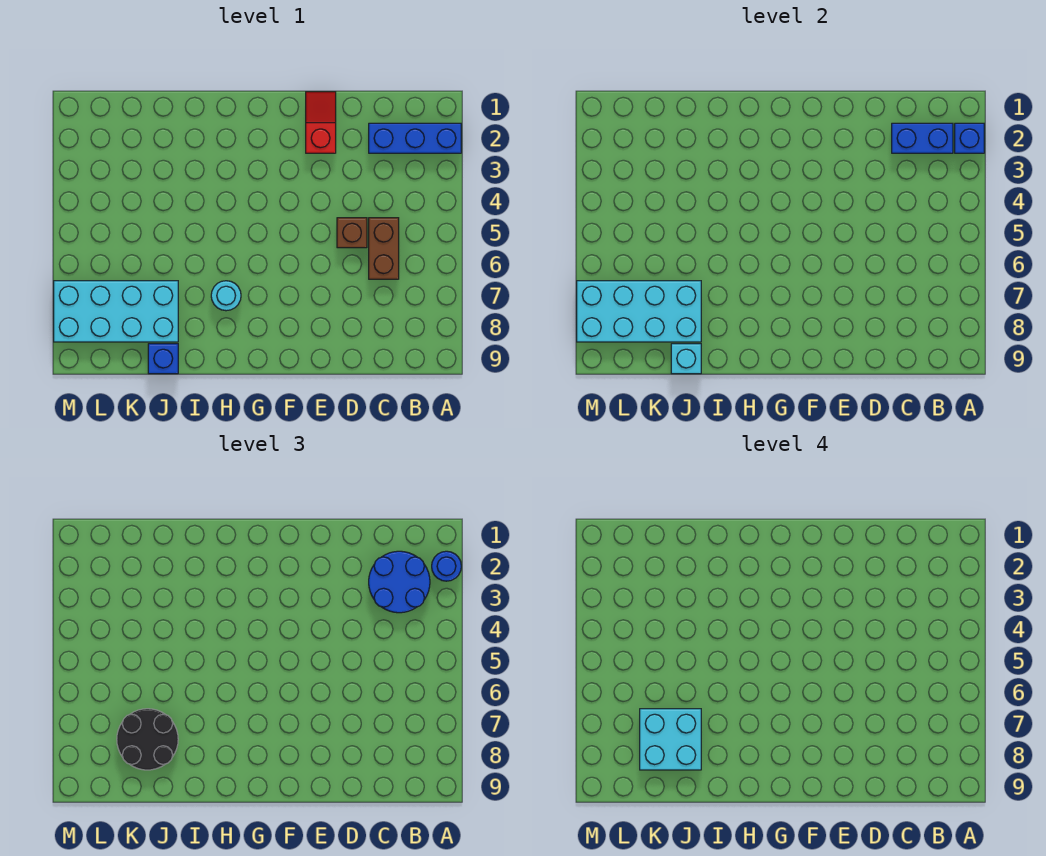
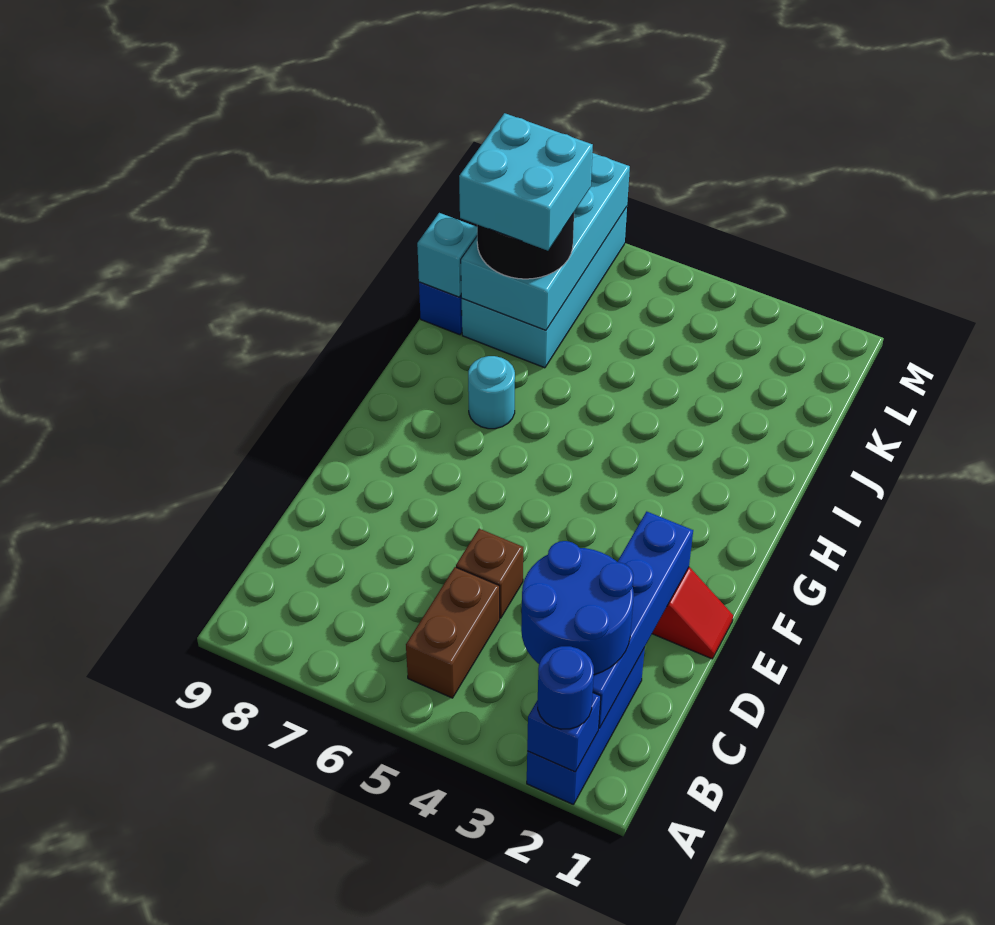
blue 1x2 brick [892,123,953,153] -> blue 1x4 brick [593,512,693,728]
brown 1x2 brick [369,218,399,279] -> brown 1x2 brick turned to [406,567,500,698]

